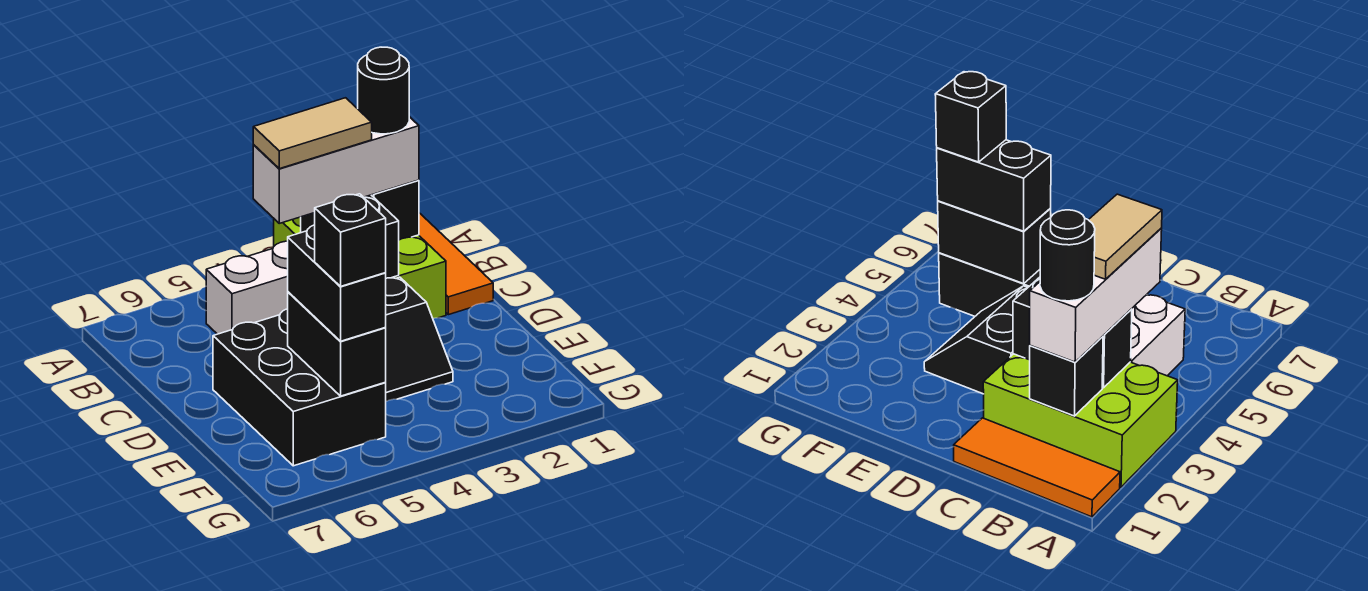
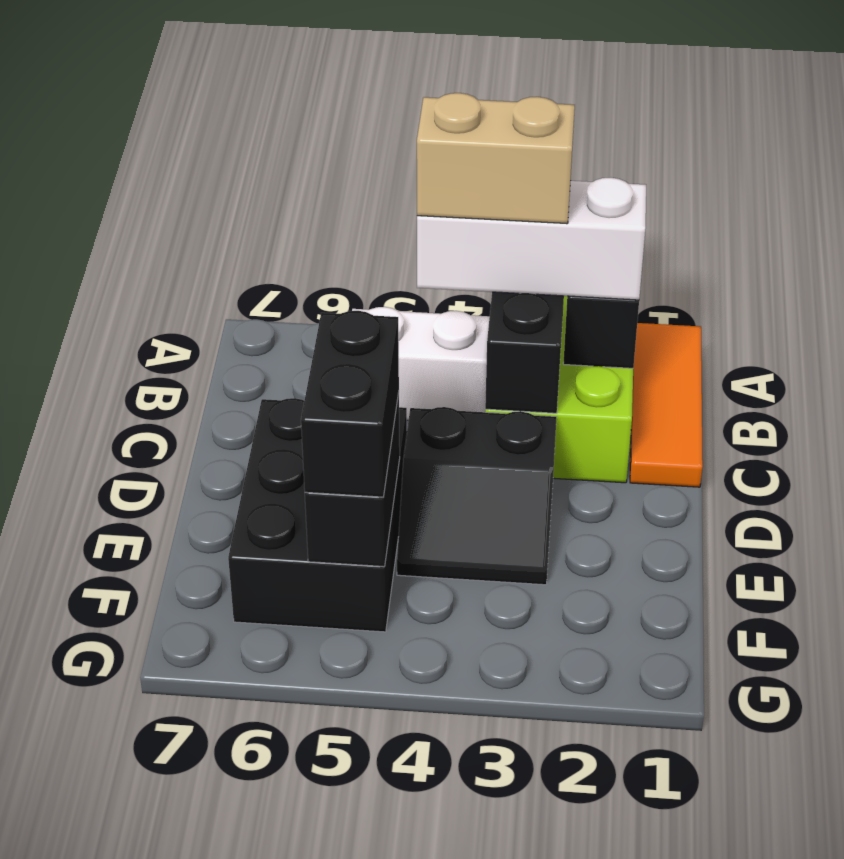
black 1x1 round brick [358,47,409,134] -> none
tan 1x2 tile [253,98,372,169] -> tan 1x2 brick [417,93,575,224]
black 1x1 brick [315,194,386,286] -> none

